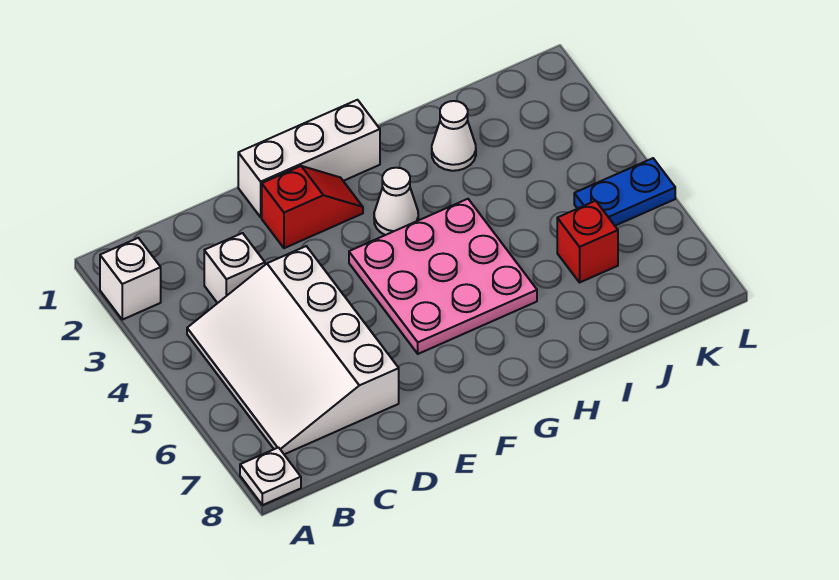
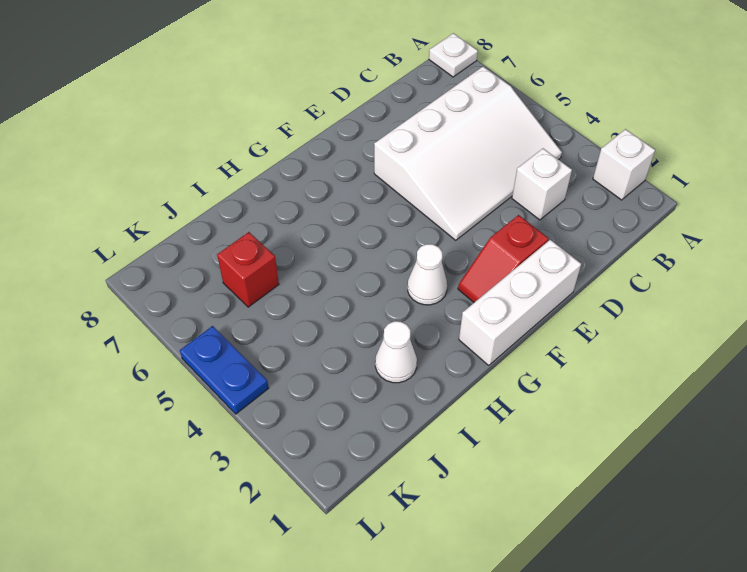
white 3x4 slope [187,246,399,454] -> white 3x4 slope turned to [374,67,562,240]
pink 3x3 plate [349,199,537,354] -> none
blue 1x2 plate [574,158,675,226] -> blue 1x2 plate turned to [180,326,268,414]

